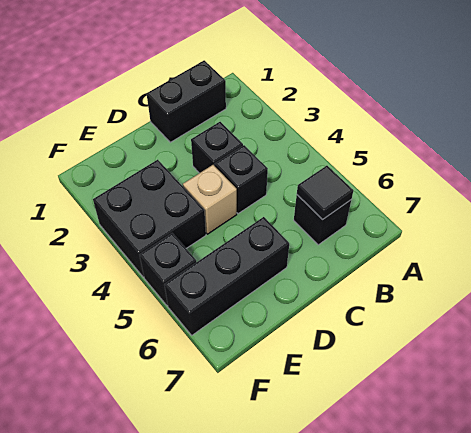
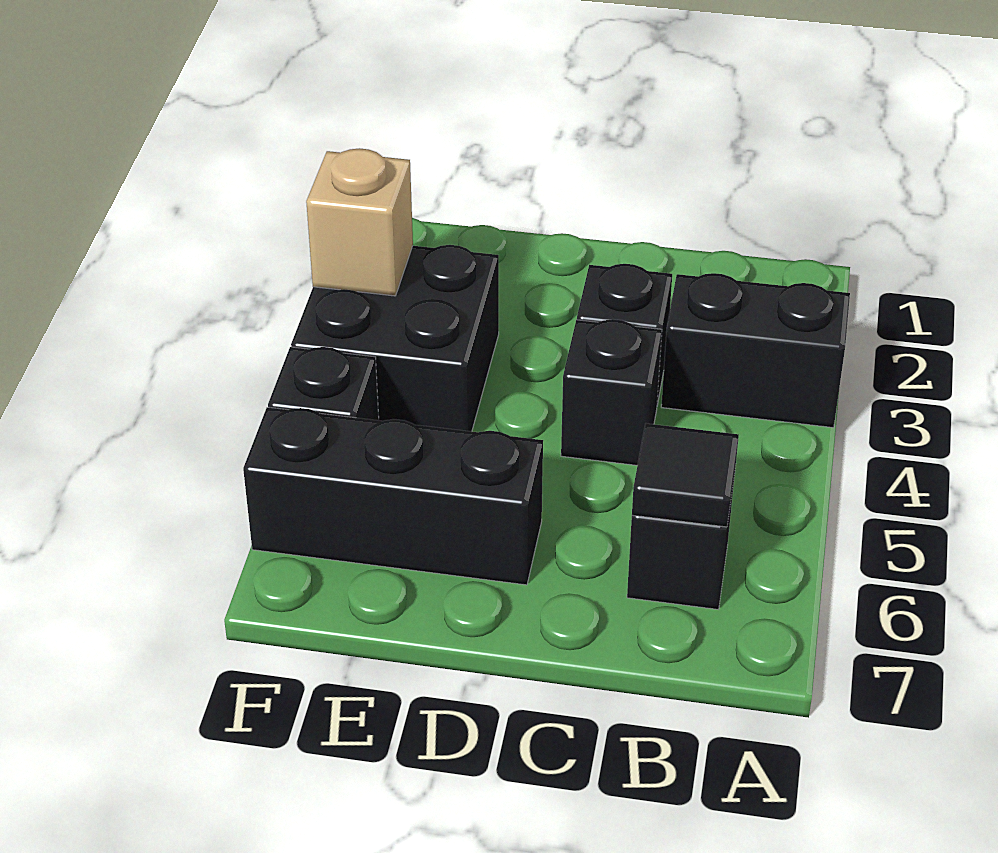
black 1x2 brick [147,60,226,142] -> black 1x2 brick moved to [661,273,850,428]
tan 1x1 brick [183,165,237,234] -> tan 1x1 brick moved to [306,148,413,296]

